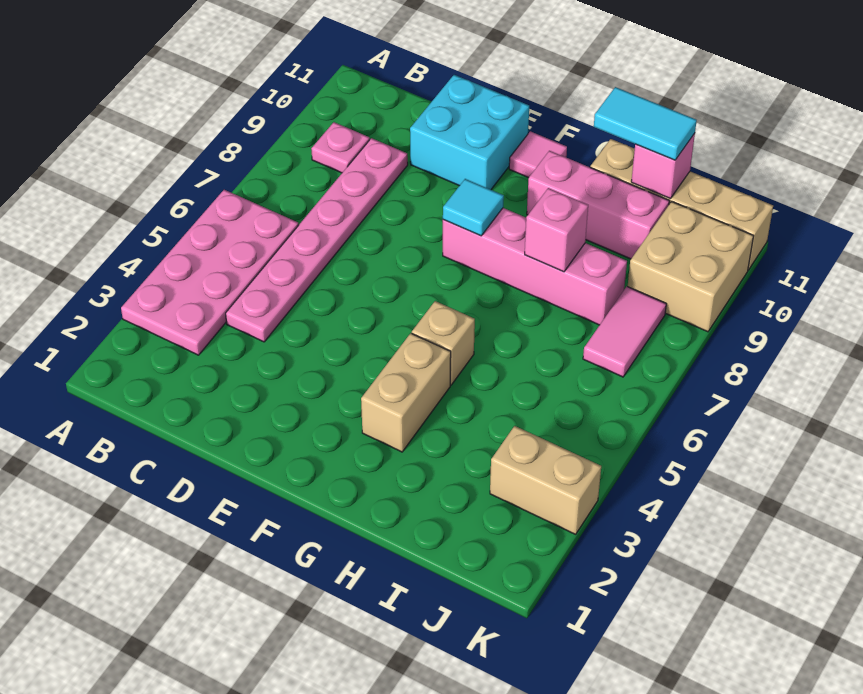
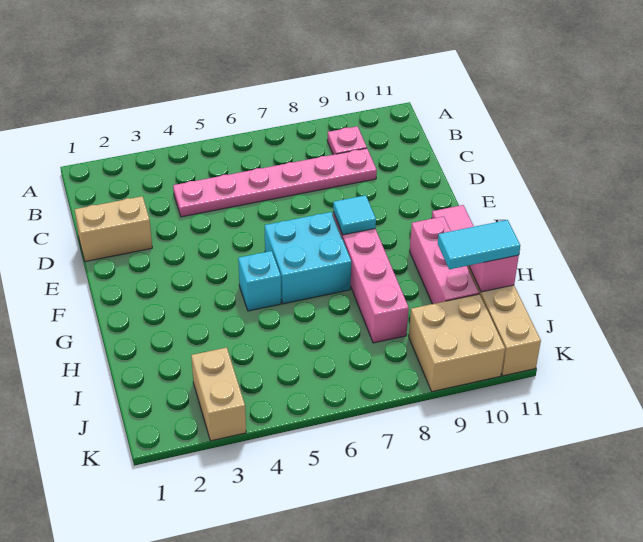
pink 2x4 plate [121,190,298,355] -> none
cyan 2x2 brick [410,75,529,190] -> cyan 2x2 brick moved to [265,212,351,304]
tan 1x2 brick [361,333,451,452] -> tan 1x2 brick moved to [75,196,152,262]
tan 1x1 brick [412,301,475,385] -> cyan 1x1 brick [238,251,281,311]
pink 1x1 brick [525,188,588,272] -> none
cyan 1x2 tile [594,87,697,160] -> cyan 1x2 tile turned to [438,220,520,269]
pink 1x2 tile [583,287,666,377] -> none

